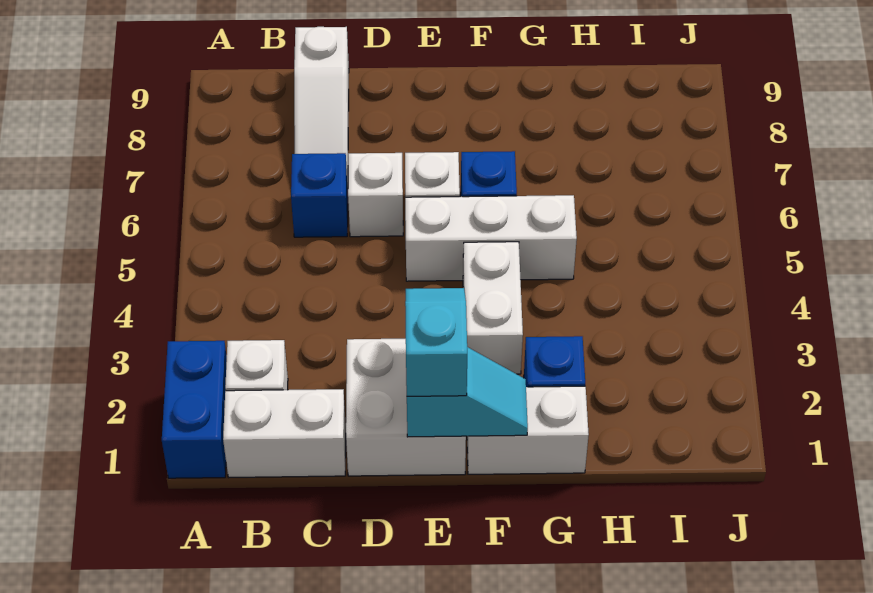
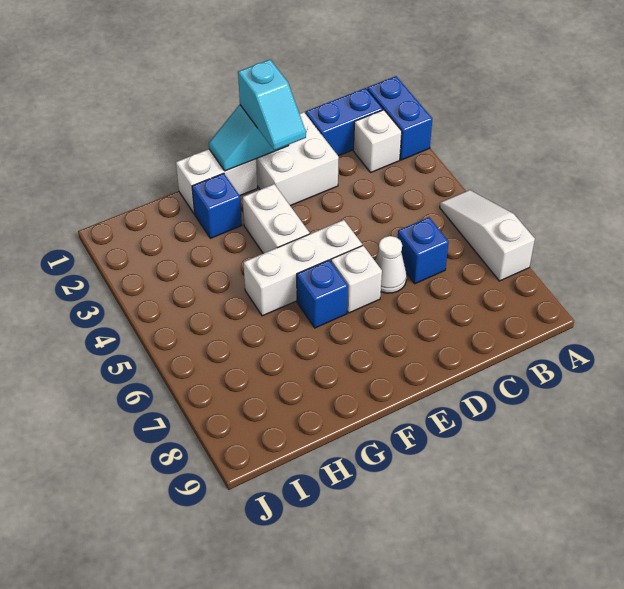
white 1x2 brick [223,389,346,477] -> blue 1x2 brick [305,88,383,156]
white 1x3 slope [294,27,349,189] -> white 1x3 slope moved to [440,190,535,281]
white 1x1 brick [348,153,403,237] -> white 1x1 cone [375,236,407,293]

